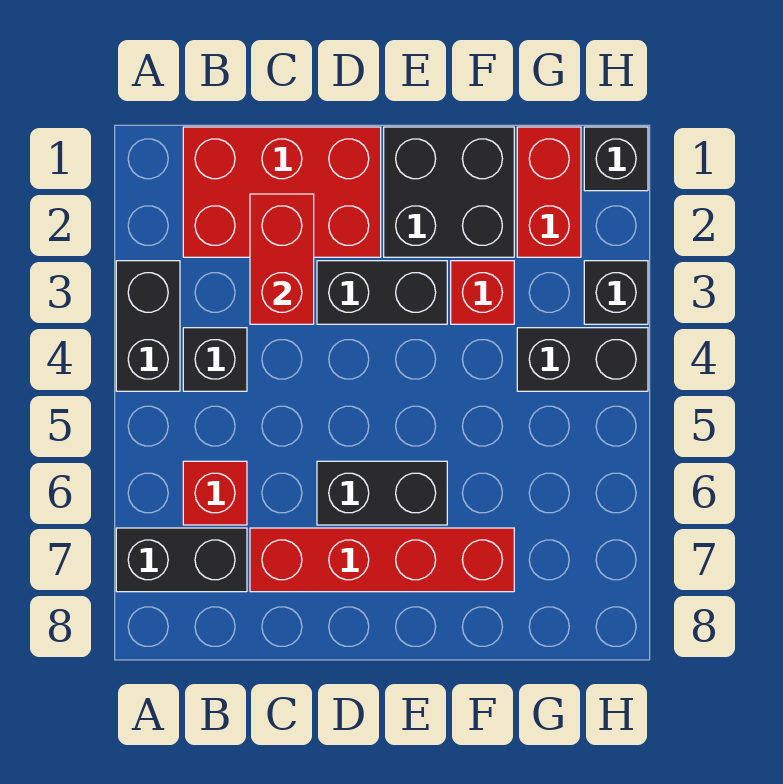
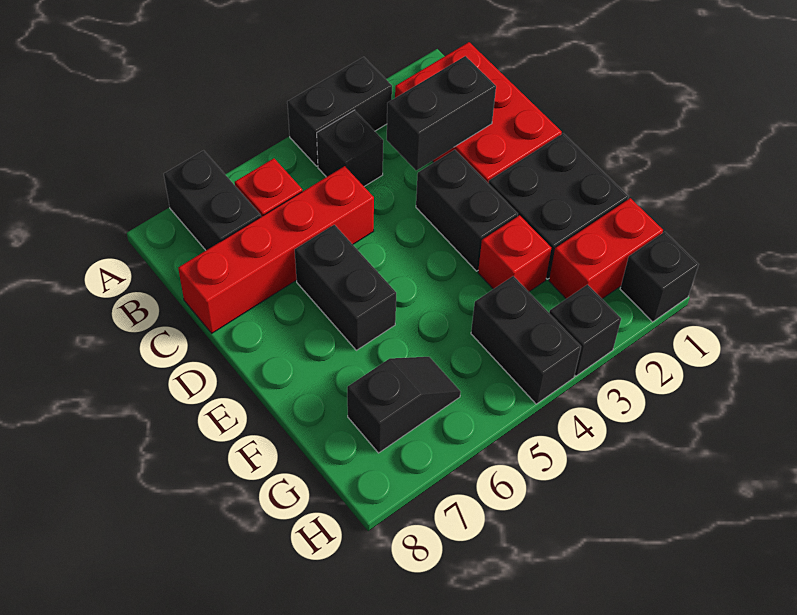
red 1x2 brick [250,194,314,324] -> black 1x2 brick [387,56,496,171]
red 1x4 brick [250,528,514,592] -> red 1x4 brick turned to [178,166,374,333]
none -> black 1x2 slope [347,357,461,453]

